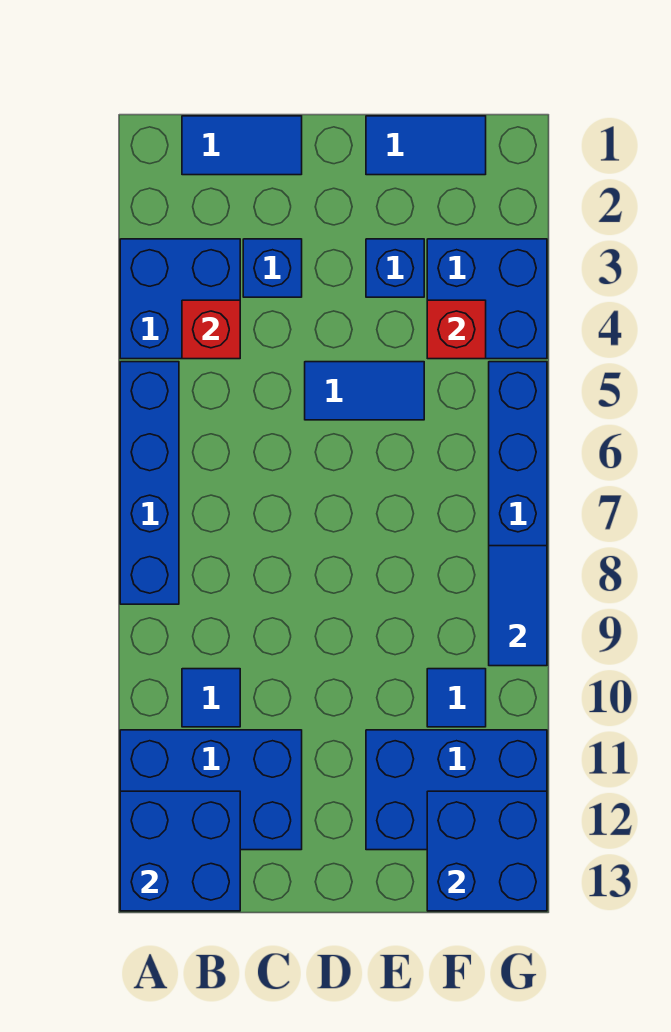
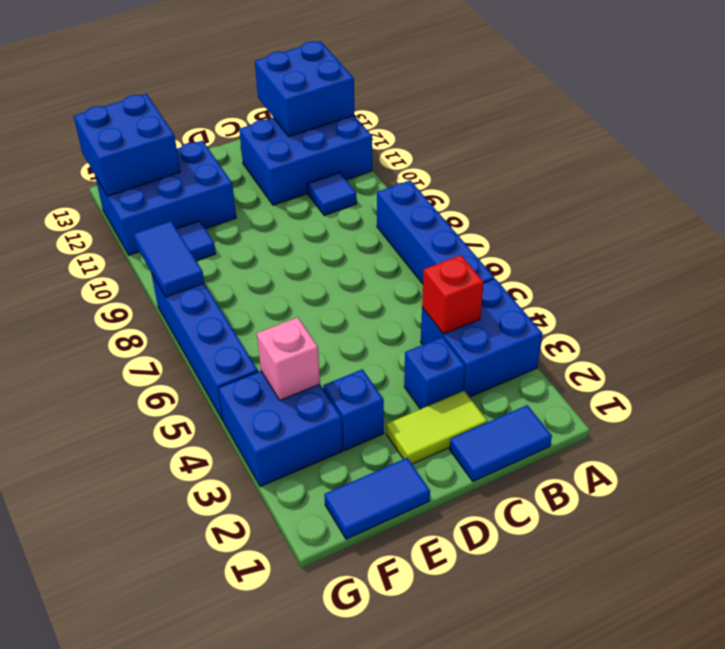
none -> lime 1x2 tile [387,391,487,464]
blue 1x2 tile [305,362,424,420] -> none
red 1x1 brick [427,300,486,359] -> pink 1x1 brick [257,317,320,400]

